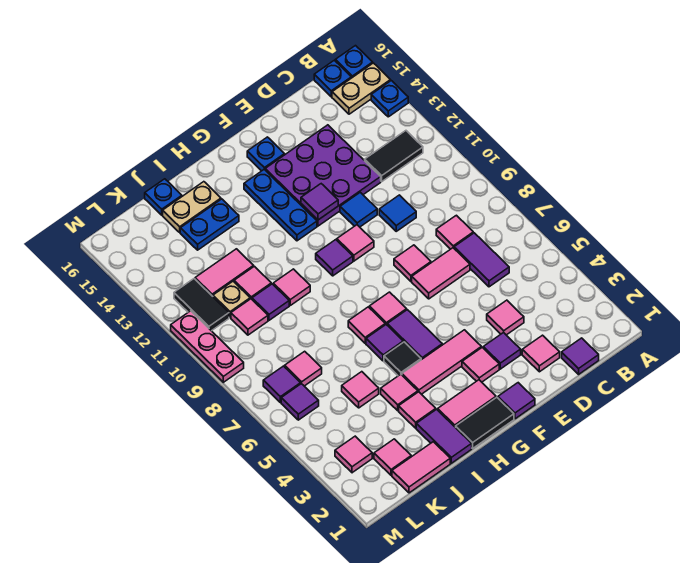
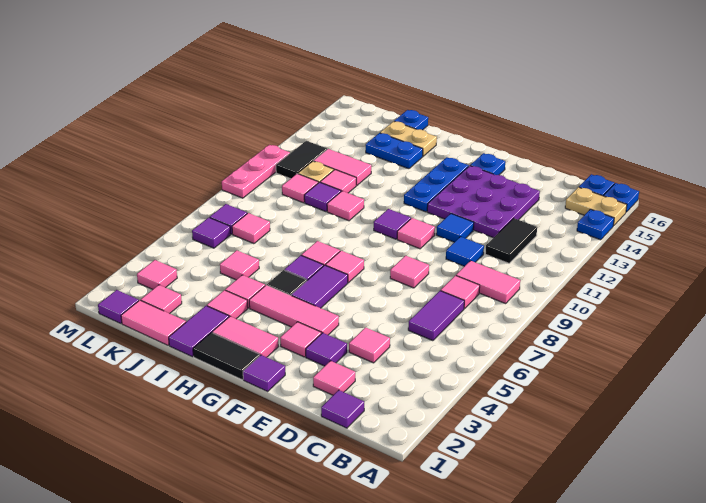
black 1x2 tile [365,131,423,181] -> black 1x2 tile turned to [485,218,537,263]
pink 1x2 tile [412,248,470,299] -> pink 1x2 tile moved to [456,261,520,304]
purple 1x1 tile [301,184,338,220] -> purple 1x1 tile moved to [98,290,139,324]

